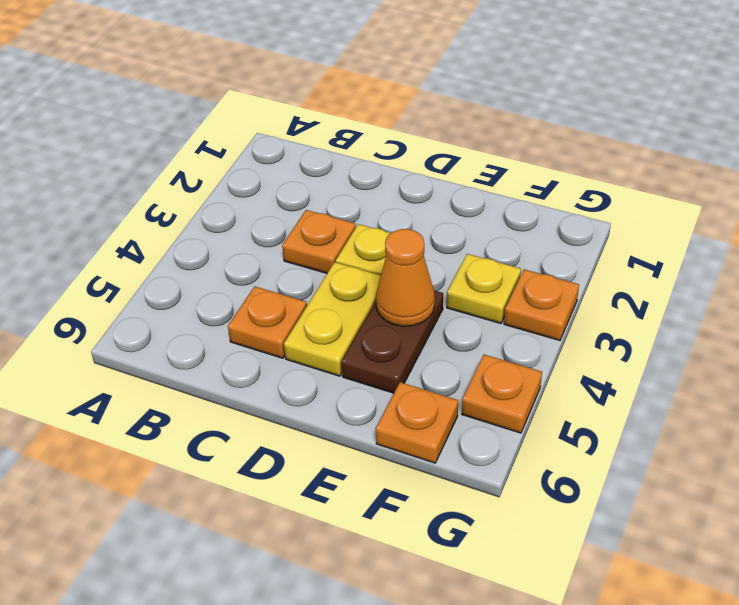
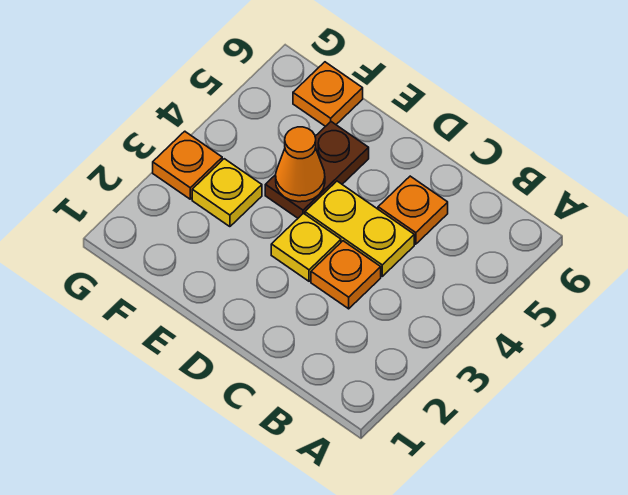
yellow 1x2 plate [284,262,381,376] -> yellow 1x2 plate turned to [305,181,414,276]
orange 1x1 plate [462,355,542,433] -> none

